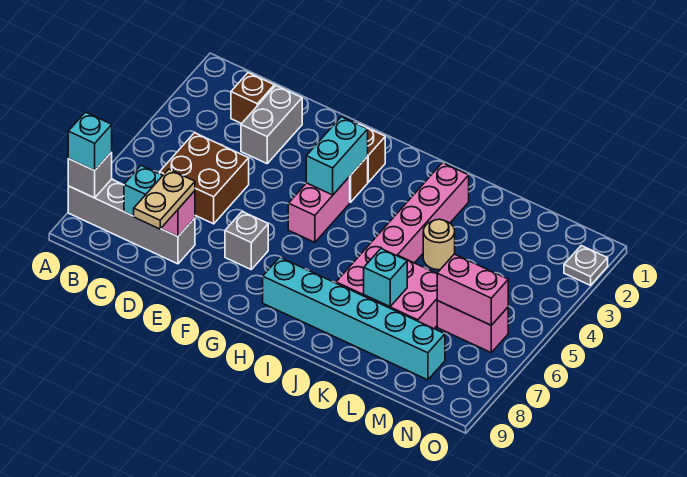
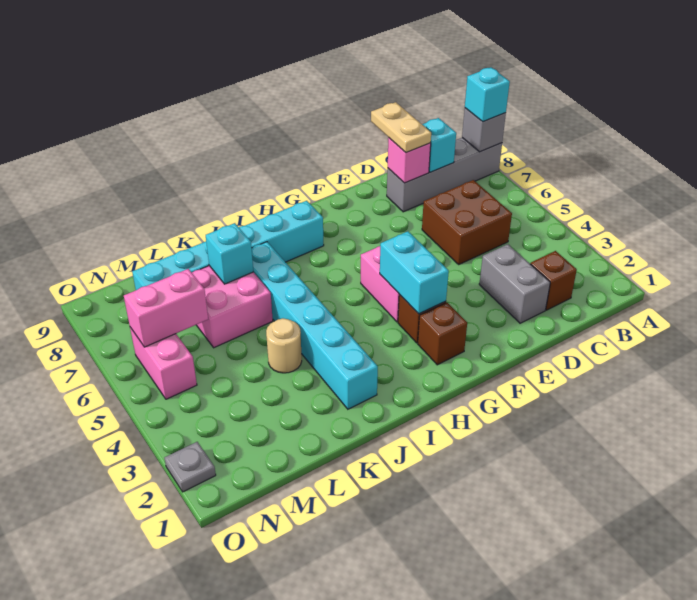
grey 1x1 brick [225,212,268,269] -> none
pink 1x6 brick [336,163,469,296] -> cyan 1x6 brick [252,242,378,409]
pink 1x2 brick [437,301,508,352] -> pink 1x2 brick turned to [130,327,197,399]

